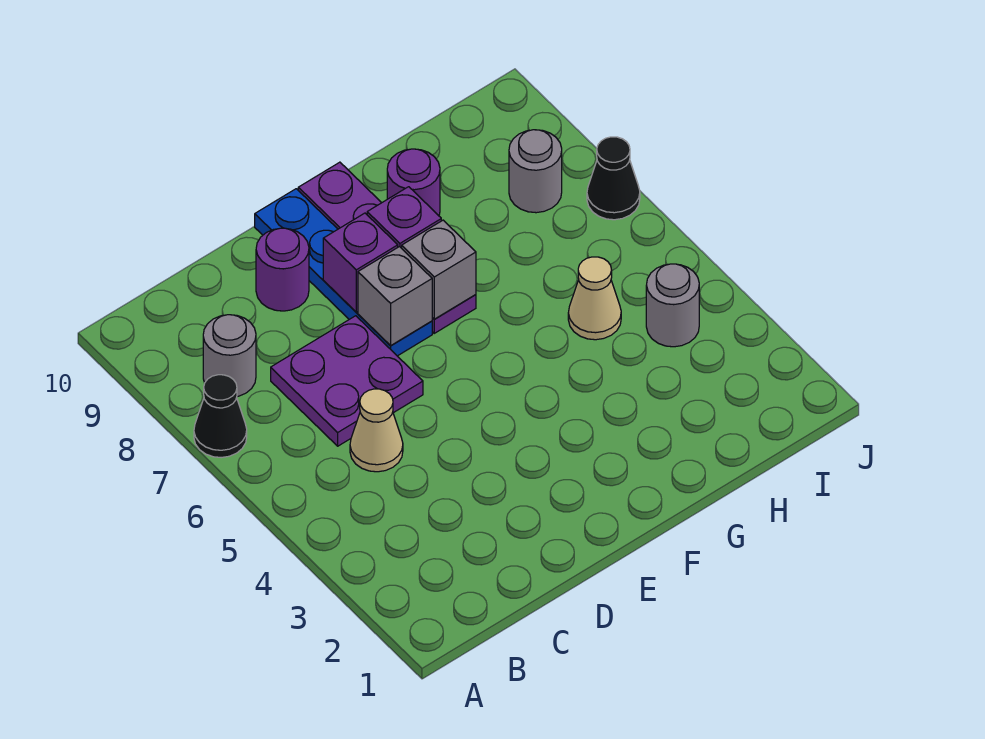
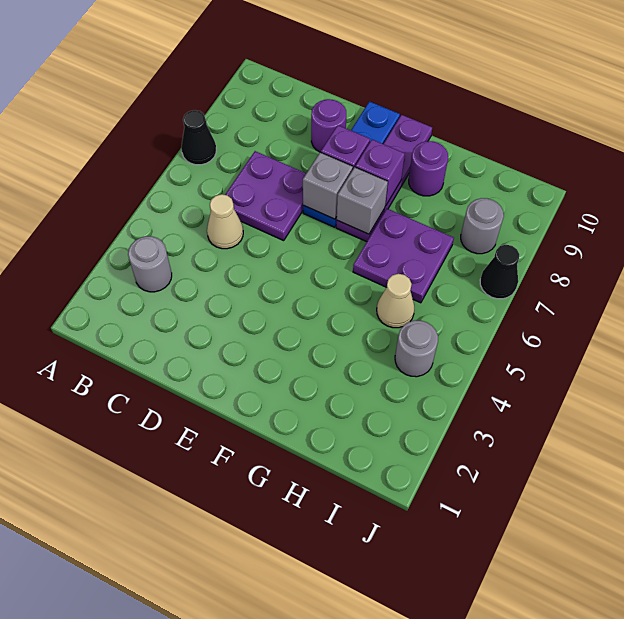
grey 1x1 round brick [203,315,256,397] -> grey 1x1 round brick moved to [128,236,172,292]
none -> purple 2x2 plate [353,209,454,303]

